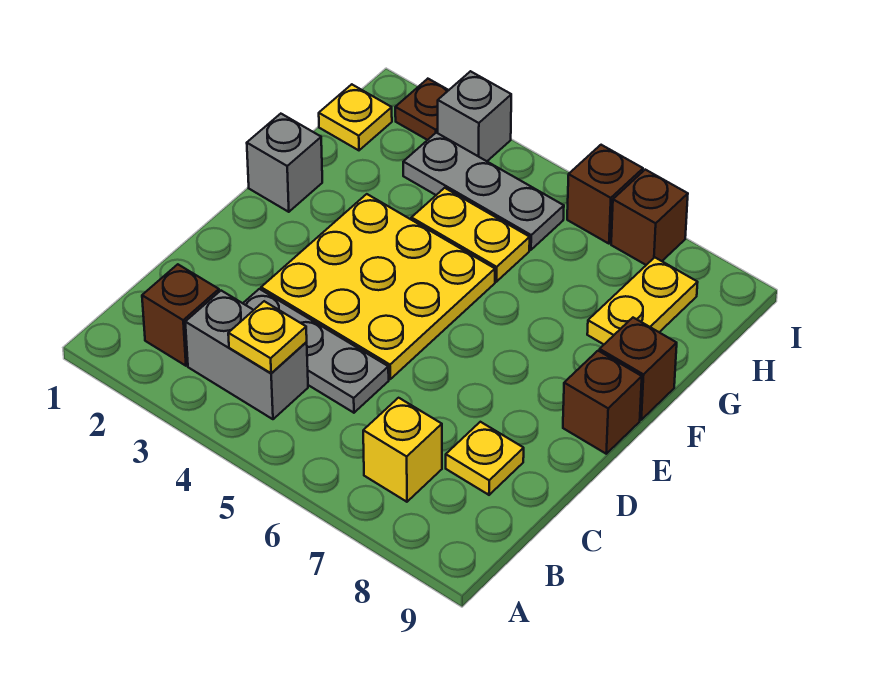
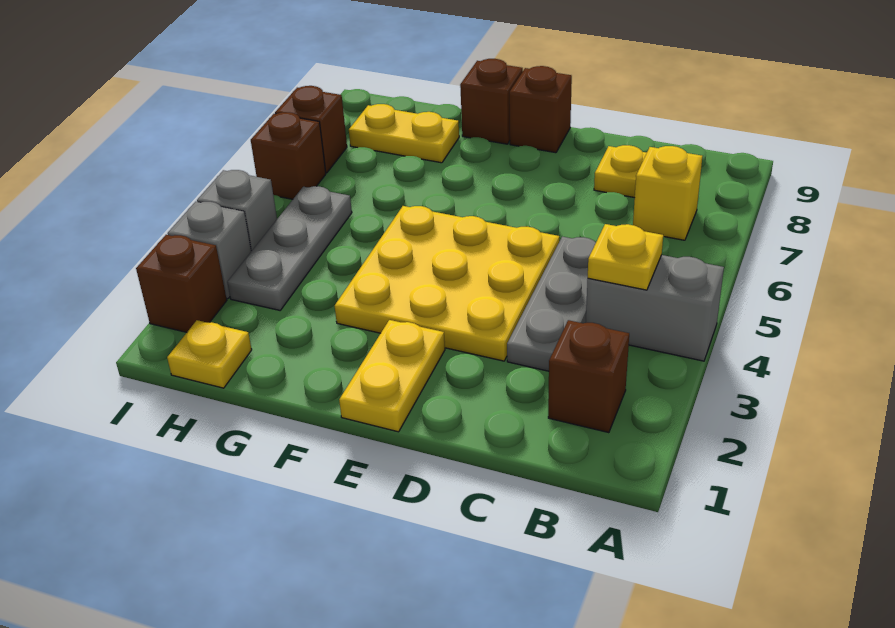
grey 1x2 brick [185,291,308,419] -> grey 1x2 brick turned to [586,255,724,361]
grey 1x1 brick [247,114,322,212] -> grey 1x1 brick moved to [197,170,277,251]
yellow 1x2 plate [411,188,530,282] -> yellow 1x2 plate moved to [339,320,445,432]
brown 1x1 plate [395,79,449,140] -> brown 1x1 brick [136,235,227,332]

